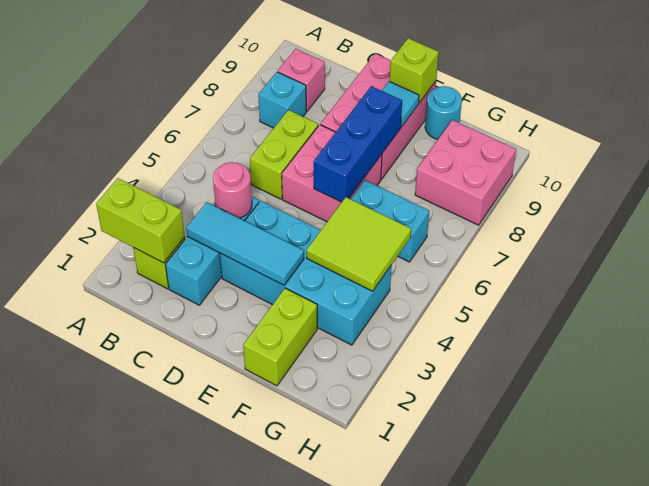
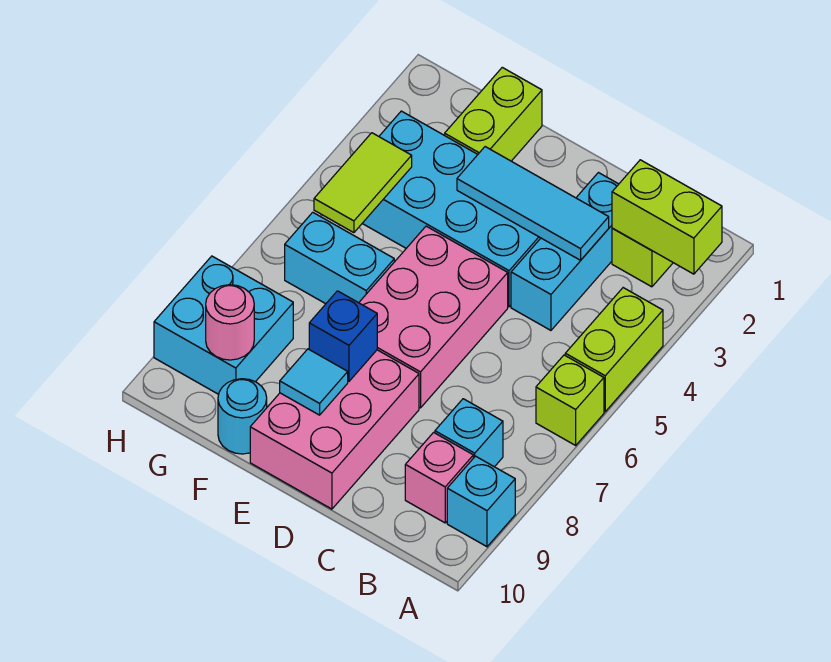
none -> cyan 1x1 brick [447,456,515,547]
pink 1x1 round brick [213,162,252,218] -> pink 1x1 round brick moved to [206,285,254,360]
lime 1x2 brick [250,110,318,199] -> lime 1x2 brick moved to [565,288,663,412]
pink 2x2 brick [282,125,382,222] -> pink 2x3 brick [359,226,508,408]
blue 1x3 brick [314,86,402,202] -> blue 1x1 brick [309,291,377,381]
lime 1x1 brick [390,38,439,103] -> lime 1x1 brick moved to [536,355,604,445]
lime 2x2 tile [307,197,411,291] -> lime 1x2 tile [314,133,412,233]
pink 2x2 brick [415,120,516,225] -> cyan 2x2 brick [154,256,293,394]

